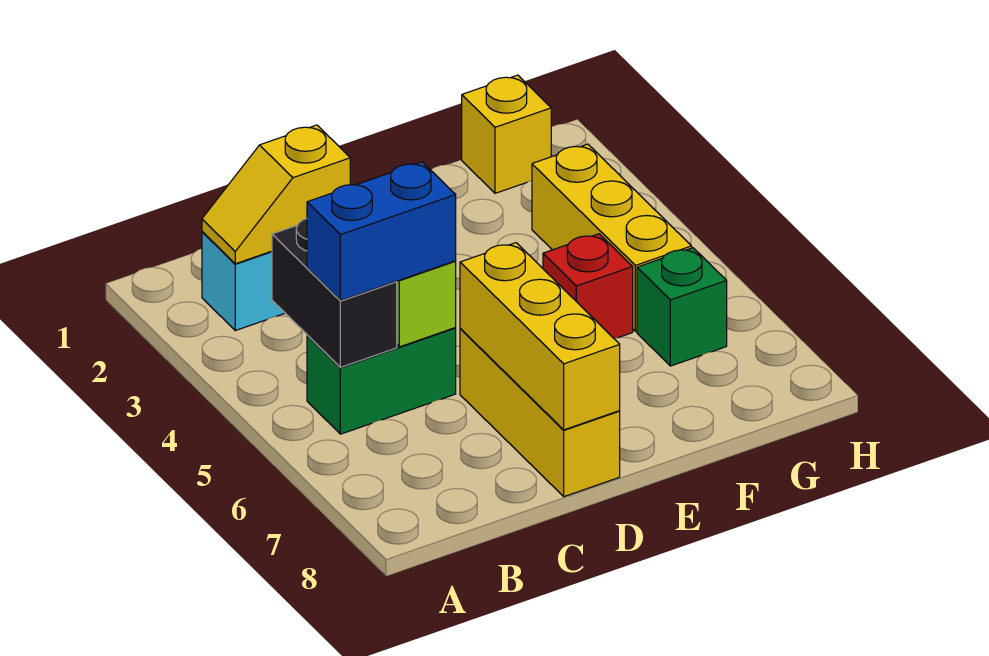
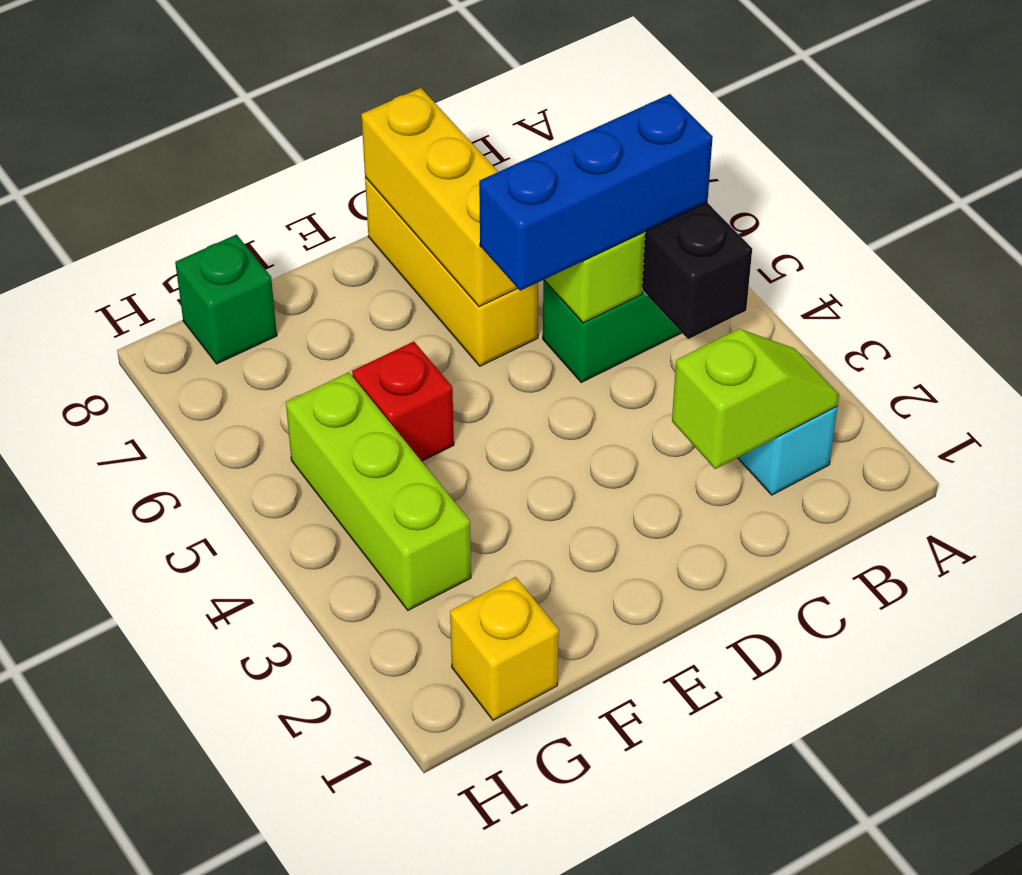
yellow 1x2 slope [202,125,350,264] -> lime 1x2 slope [672,329,839,469]
blue 1x2 brick [307,162,456,301] -> blue 1x3 brick [479,94,713,291]
yellow 1x3 brick [532,144,692,331] -> lime 1x3 brick [286,372,471,610]
green 1x1 brick [637,248,727,366] -> green 1x1 brick moved to [175,235,277,364]

